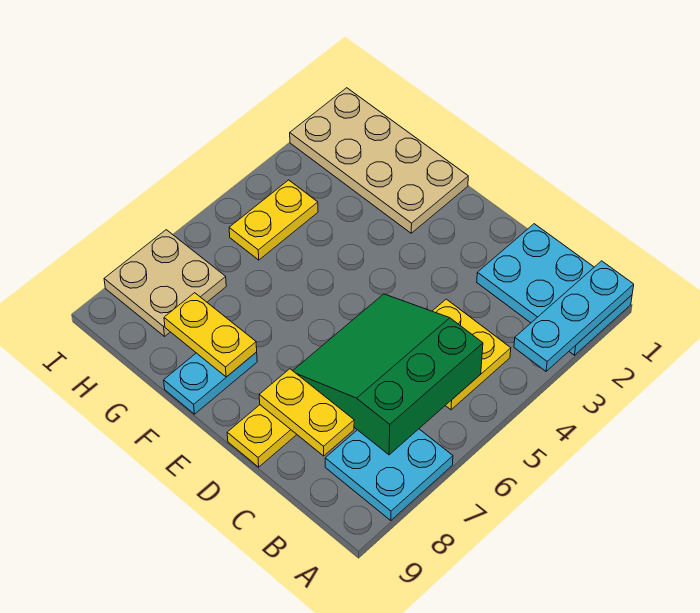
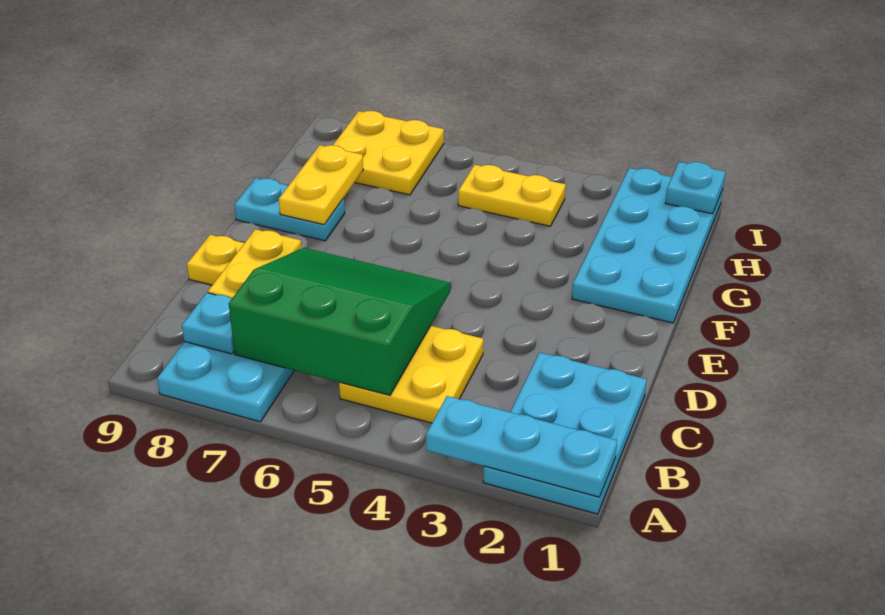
none -> cyan 1x1 plate [182,293,234,354]
tan 2x4 plate [290,88,468,233] -> cyan 2x4 plate [572,168,723,323]
tan 2x2 plate [104,230,226,336] -> yellow 2x2 plate [333,111,444,195]
none -> cyan 1x1 plate [665,162,725,214]

